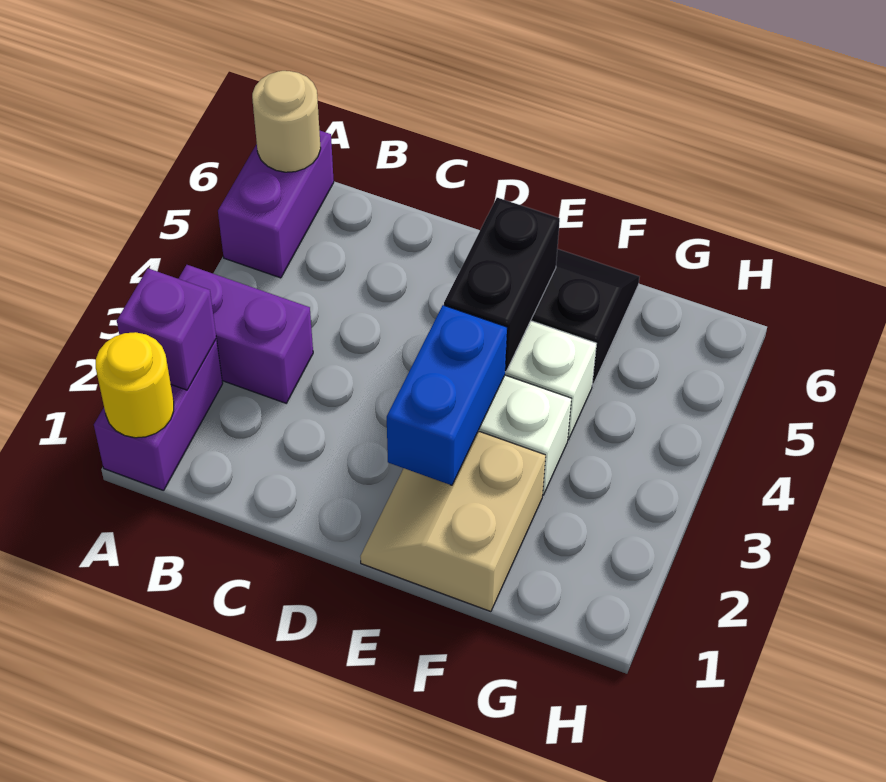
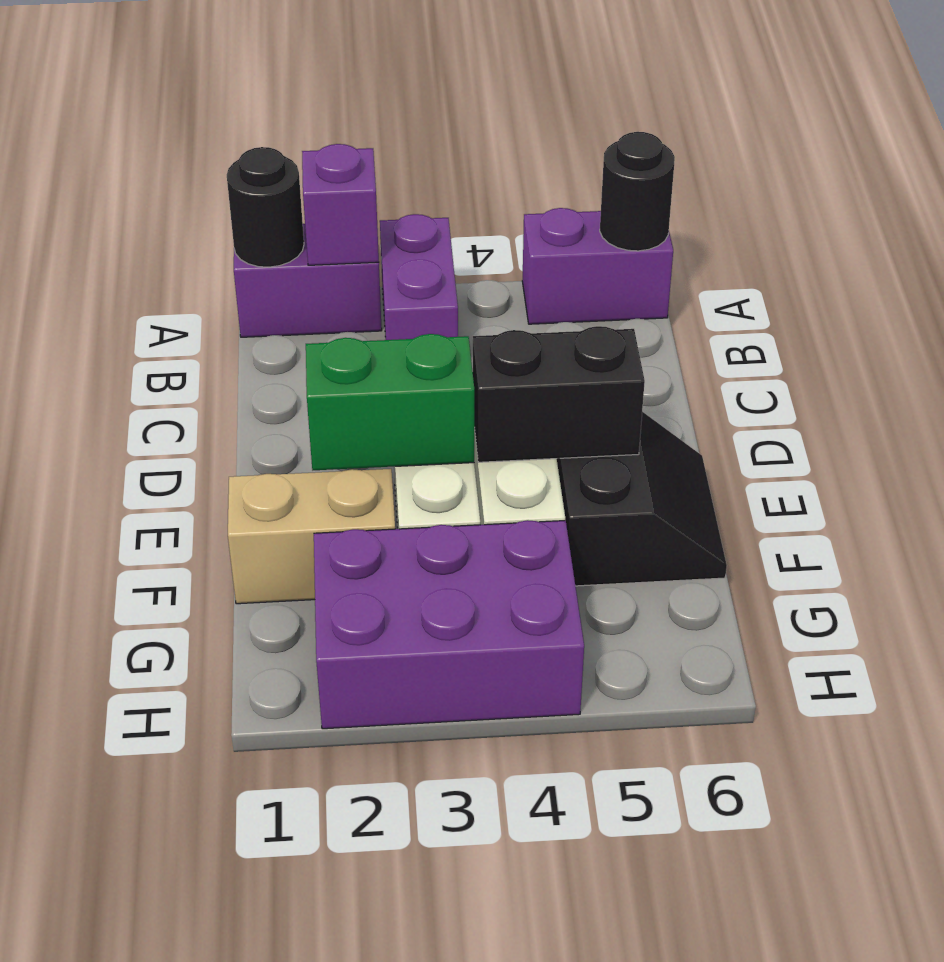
yellow 1x1 round brick [96,332,174,438] -> black 1x1 round brick [227,147,304,267]
tan 1x1 round brick [252,71,321,172] -> black 1x1 round brick [600,132,675,251]
blue 1x2 brick [387,305,507,485] -> green 1x2 brick [306,334,474,470]
none -> purple 2x3 brick [314,520,584,729]

